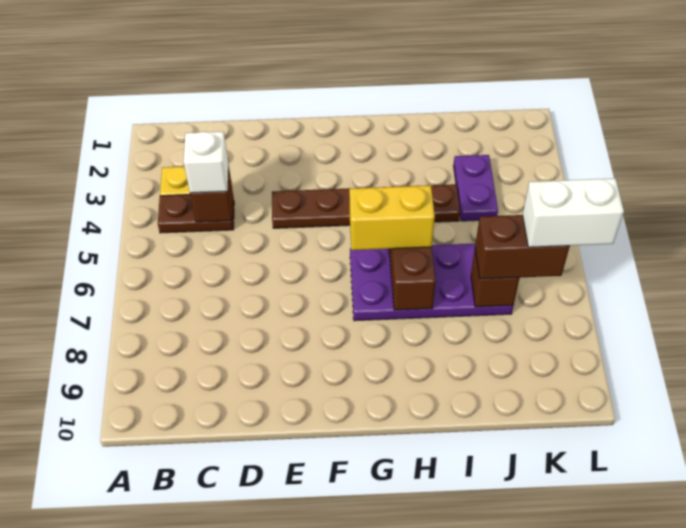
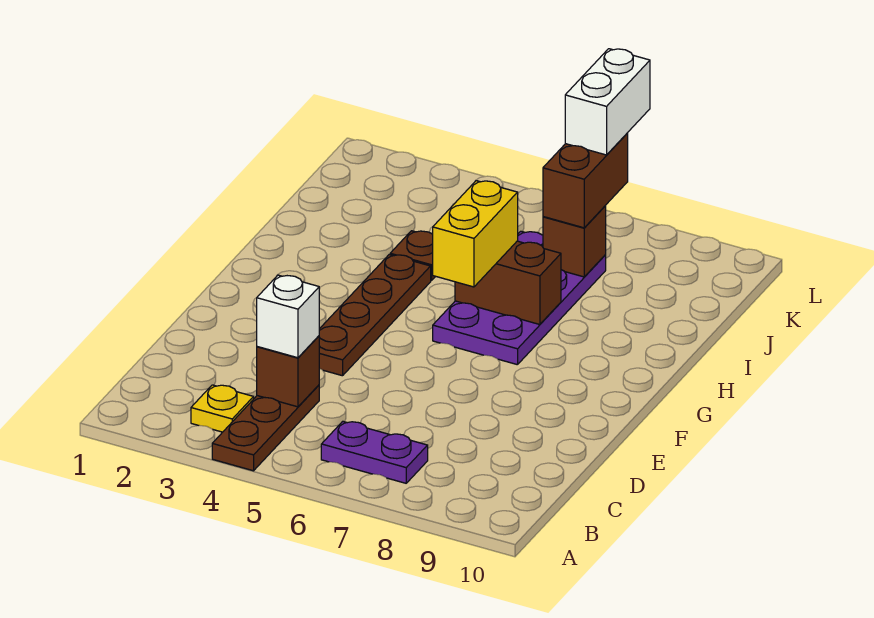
brown 1x2 plate [158,195,234,233] -> brown 1x3 plate [212,385,319,471]
purple 1x2 plate [454,155,498,221] -> purple 1x2 plate moved to [321,421,428,483]

